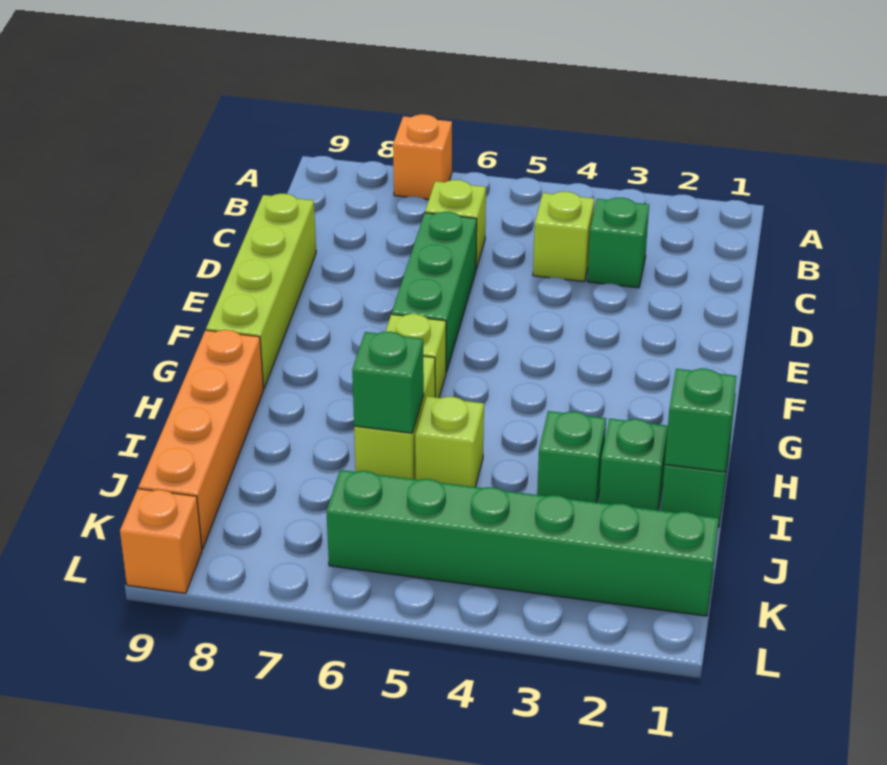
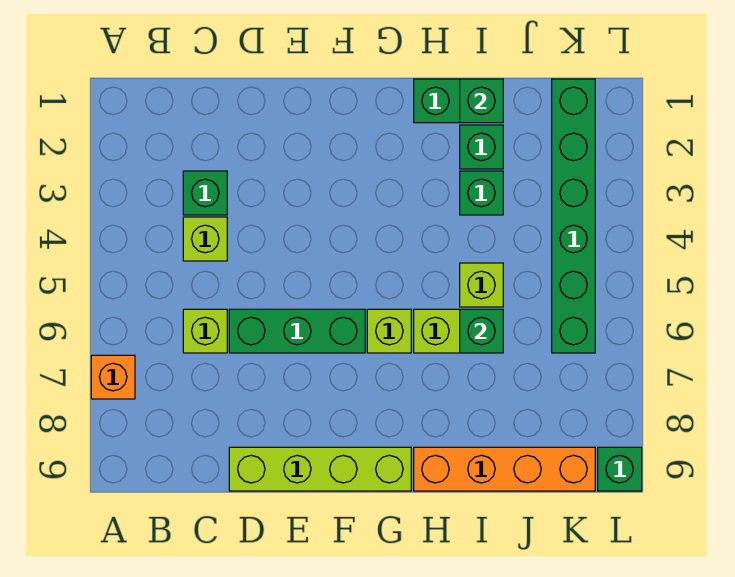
orange 1x1 brick [120,489,202,593] -> green 1x1 brick [598,447,642,491]

